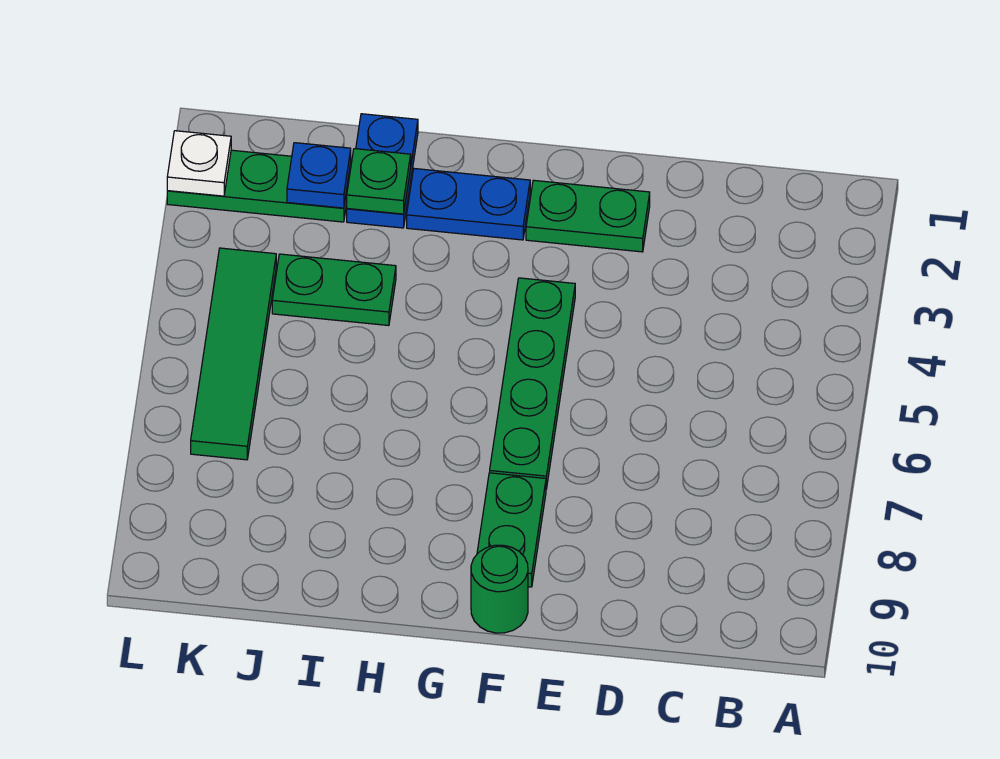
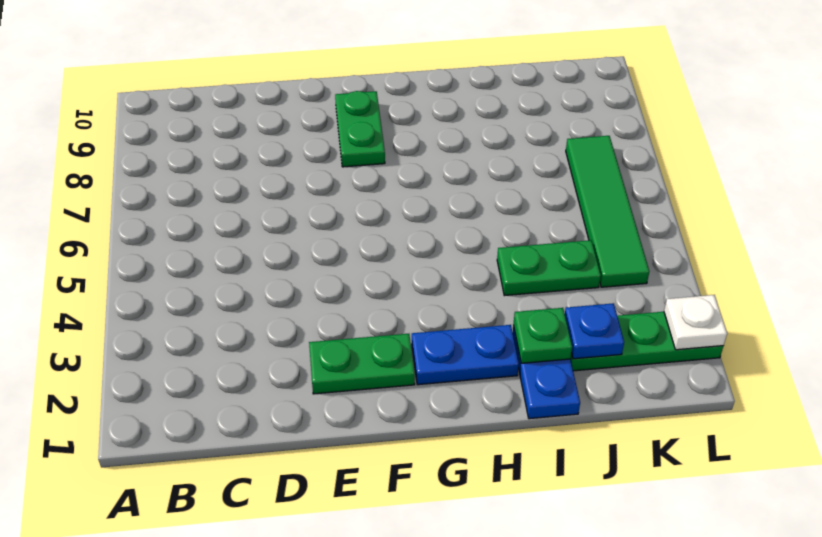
green 1x4 plate [490,278,575,489] -> none
green 1x1 round brick [471,545,528,633] -> none

